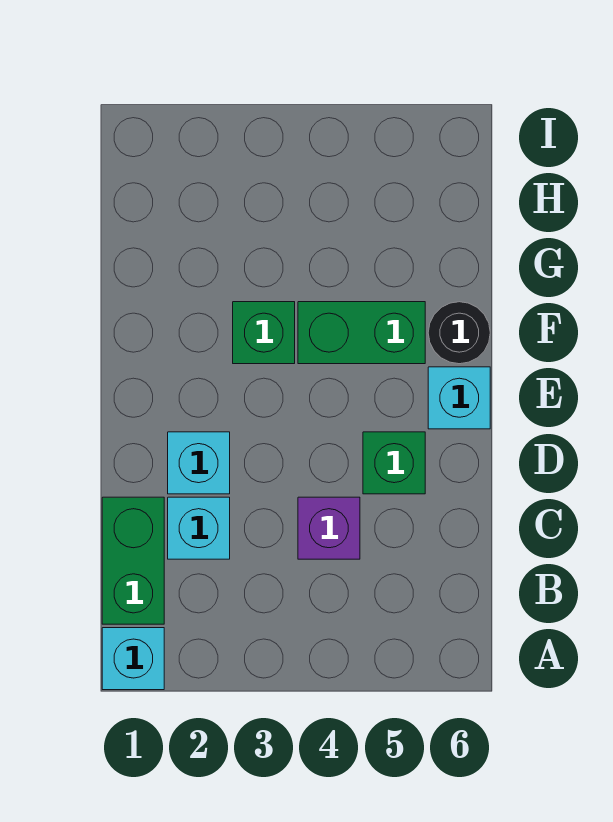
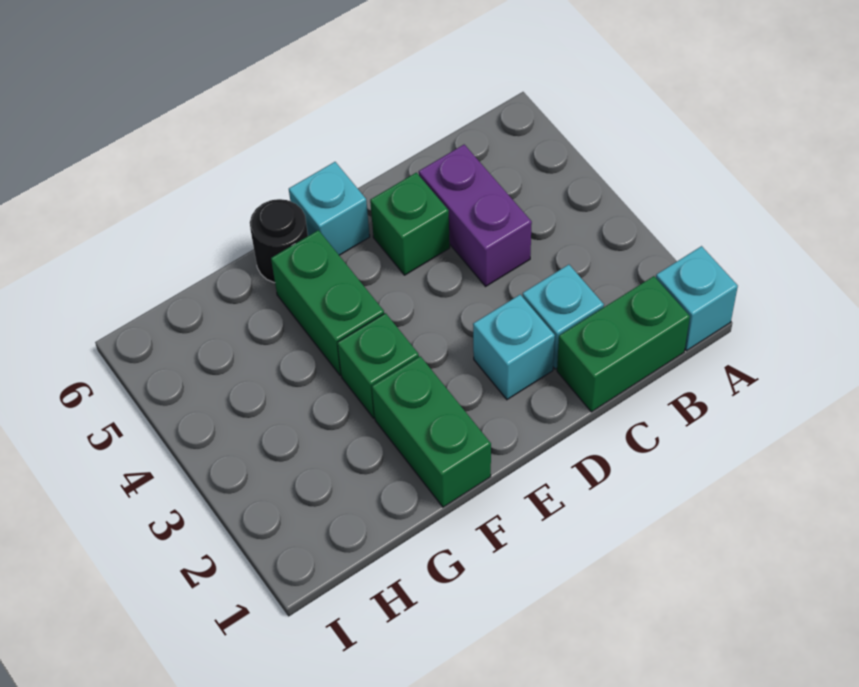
purple 1x1 brick [298,497,360,559] -> purple 1x2 brick [419,145,532,286]
none -> green 1x2 brick [372,356,491,507]

